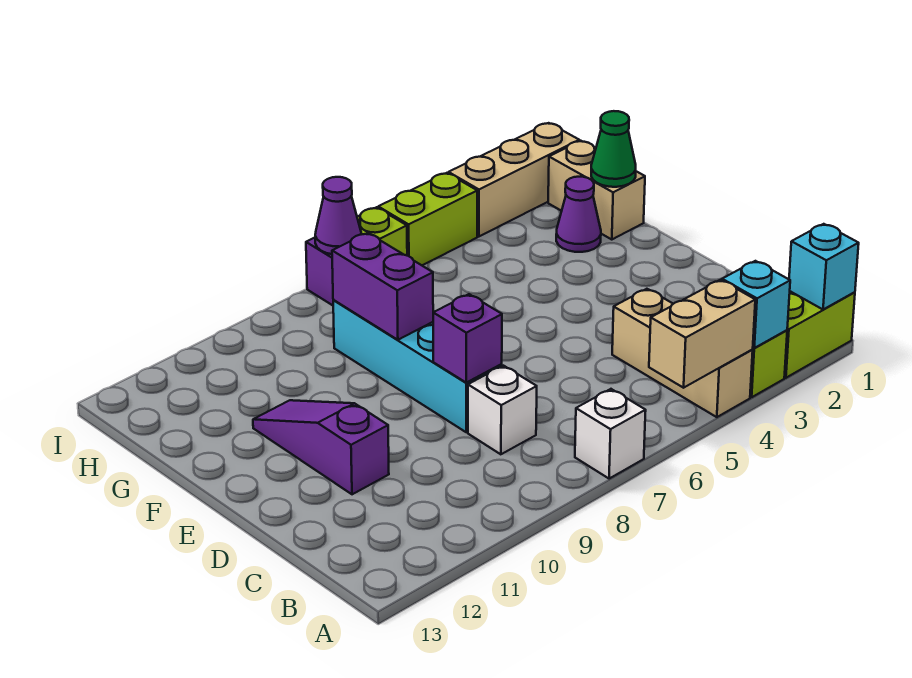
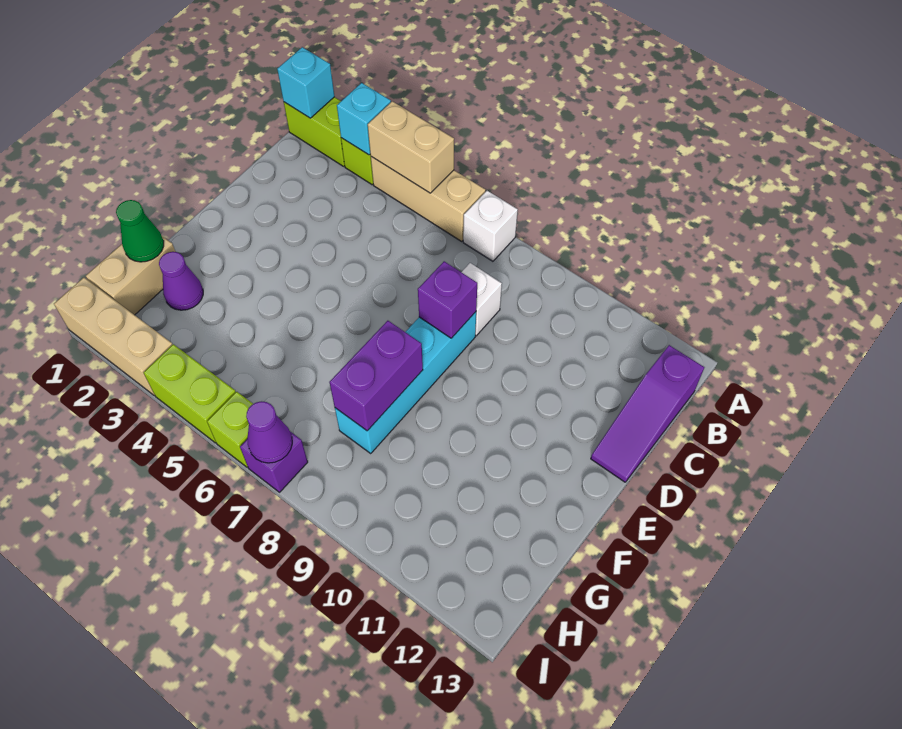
tan 1x3 brick [612,289,753,417] -> tan 1x3 brick turned to [371,157,485,242]
purple 1x3 slope [253,400,389,494] -> purple 1x3 slope moved to [591,345,704,482]

